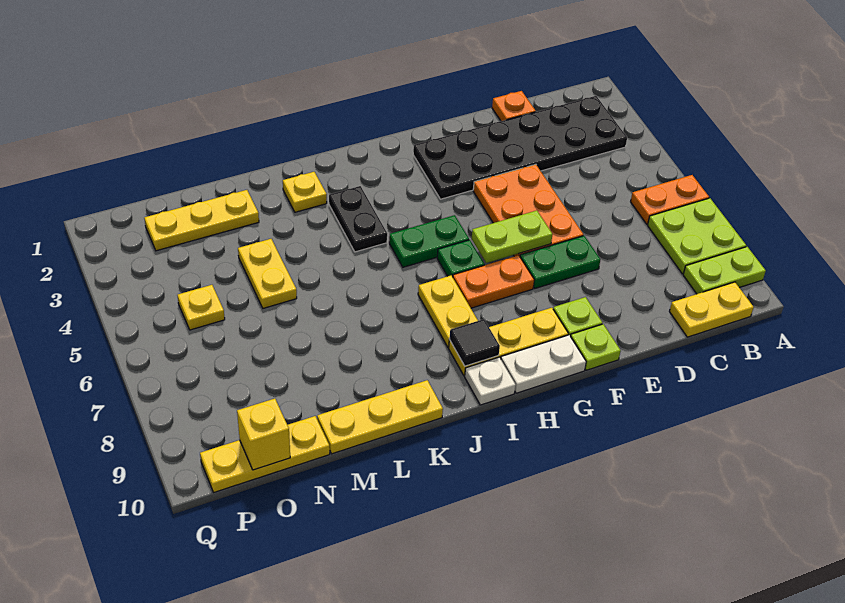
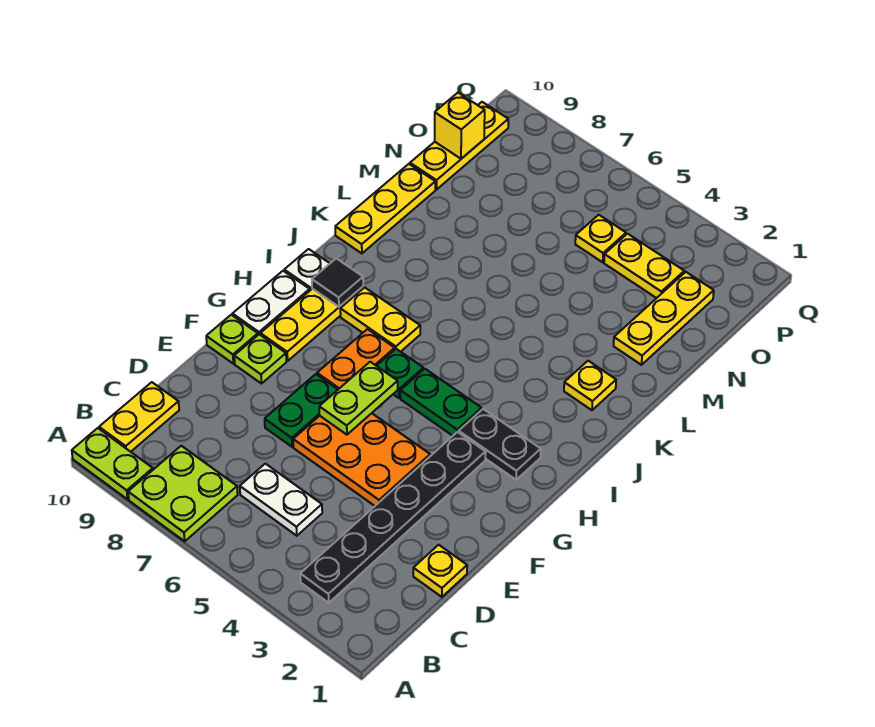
orange 1x2 plate [631,175,709,224] -> none
lime 1x2 plate [683,247,766,294] -> lime 1x2 plate turned to [72,428,153,499]
black 2x6 plate [413,96,627,199] -> black 1x6 plate [300,432,486,603]
none -> white 1x2 plate [240,464,322,536]
orange 1x1 plate [492,91,536,121] -> yellow 1x1 plate [413,545,467,597]
green 1x2 plate [389,215,469,267] -> green 1x2 plate turned to [400,369,482,436]
black 1x2 plate [329,186,387,252] -> black 1x2 plate moved to [459,409,541,480]
yellow 1x2 plate [238,239,297,308] -> yellow 1x2 plate moved to [604,234,684,298]

